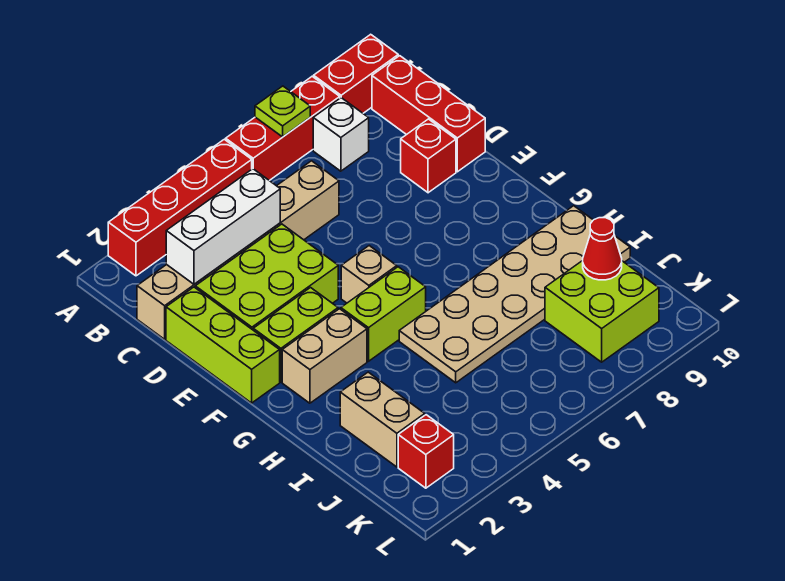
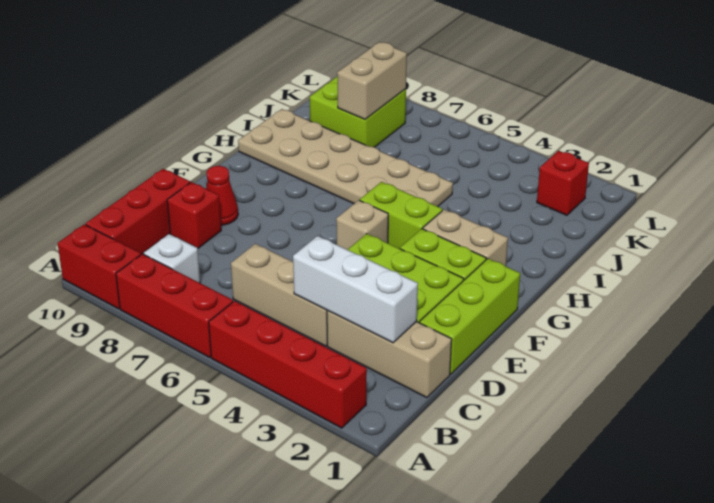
lime 1x1 plate [255,86,310,137] -> none
tan 1x2 brick [340,372,425,467] -> tan 1x2 brick moved to [337,42,407,119]
red 1x1 cone [583,218,622,280] -> red 1x1 cone moved to [206,166,238,225]

